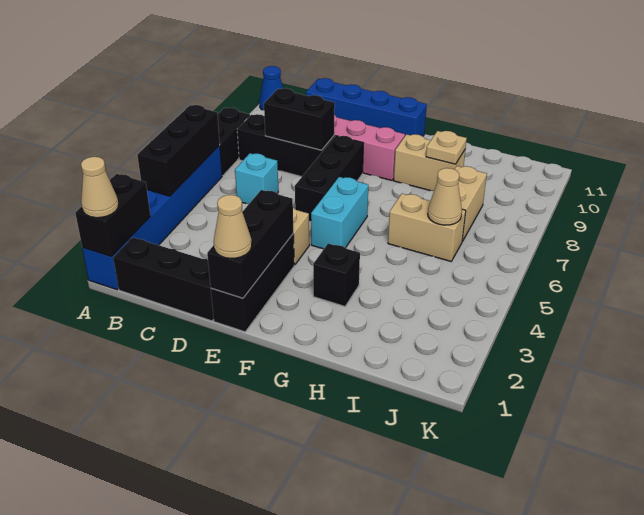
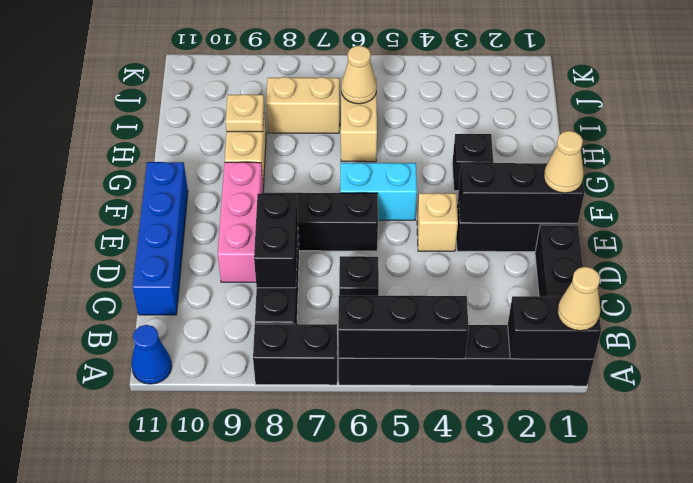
blue 1x6 brick [82,145,222,290] -> black 1x6 brick [339,325,594,386]
cyan 1x1 brick [235,153,278,204] -> black 1x1 brick [339,256,379,296]

